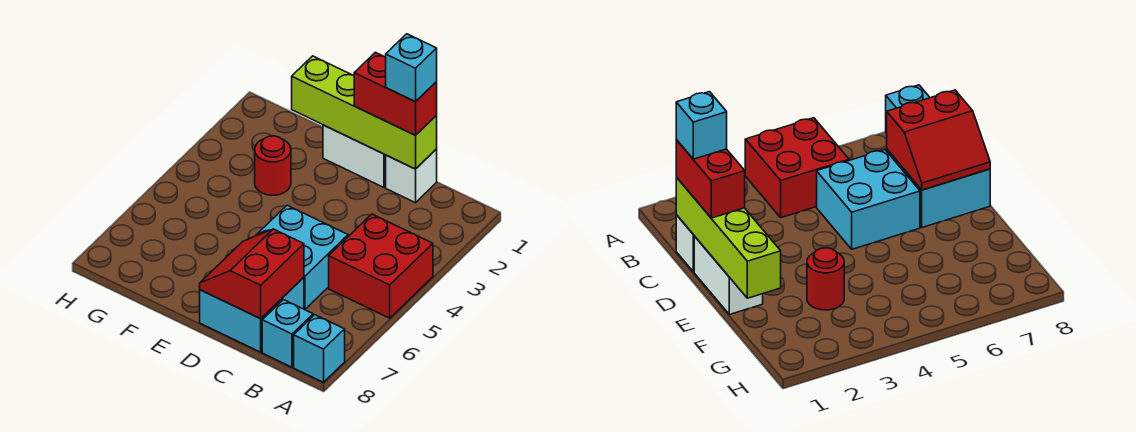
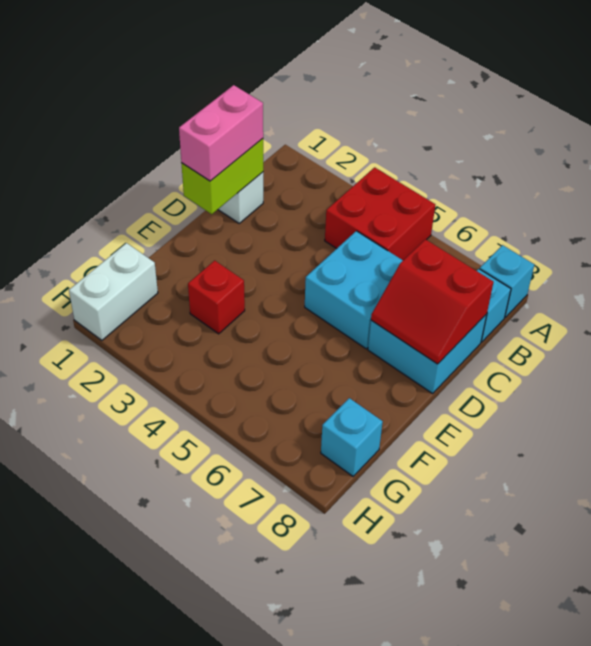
lime 1x4 brick [292,56,437,169] -> lime 1x2 brick [181,139,263,214]
red 1x2 brick [354,52,437,135] -> pink 1x2 brick [179,85,263,181]
cyan 1x1 brick [386,34,437,102] -> cyan 1x1 brick moved to [321,398,383,476]
white 1x2 brick [323,125,386,187] -> white 1x2 brick moved to [69,243,158,340]
red 1x1 round brick [255,136,291,195] -> red 1x1 brick [188,260,245,334]

